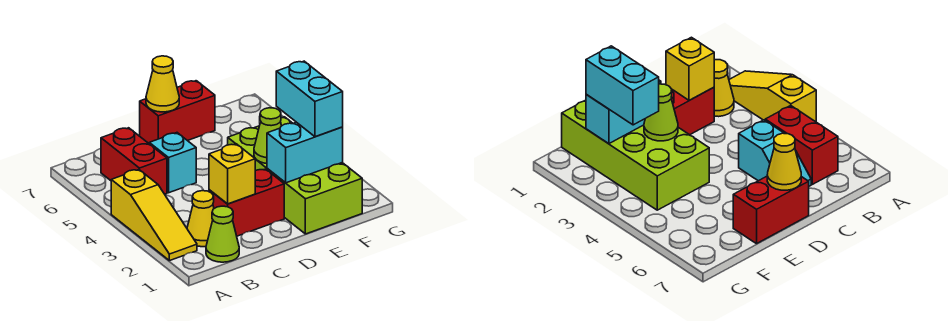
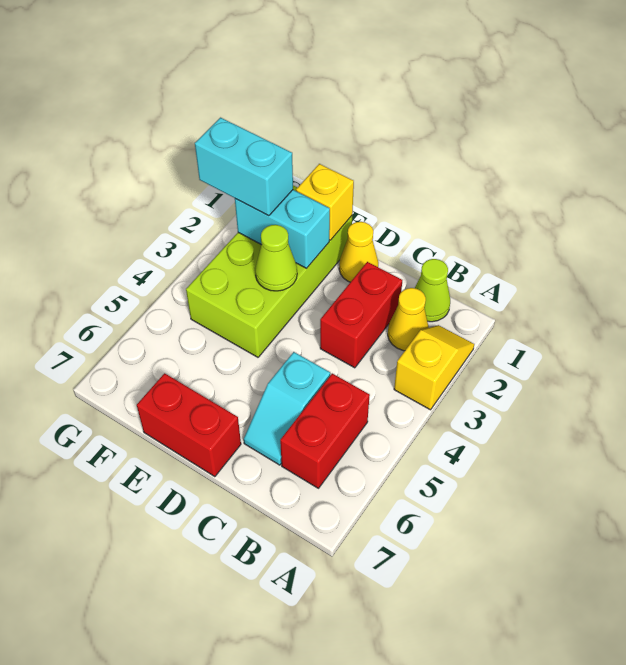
yellow 1x3 slope [111,170,197,261] -> yellow 1x2 slope [394,325,474,410]
red 1x2 brick [209,169,284,236] -> red 1x2 brick turned to [320,262,402,368]
yellow 1x1 brick [209,144,255,204] -> yellow 1x1 brick moved to [296,164,354,240]
yellow 1x1 cone [146,56,179,112] -> yellow 1x1 cone moved to [339,222,378,282]
cyan 1x2 brick [276,61,343,137] -> cyan 1x2 brick turned to [195,118,293,216]

